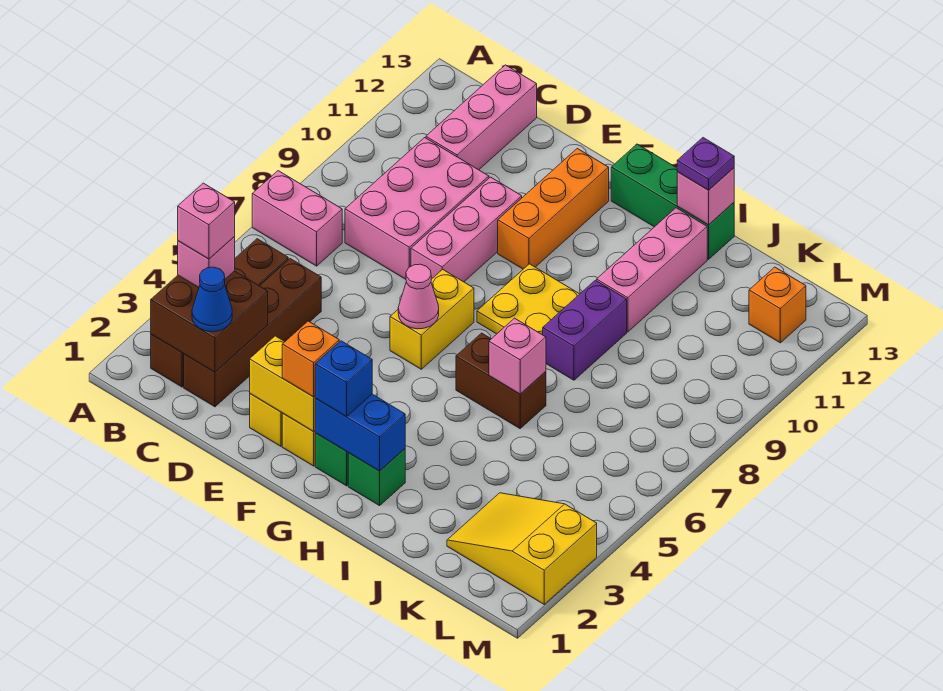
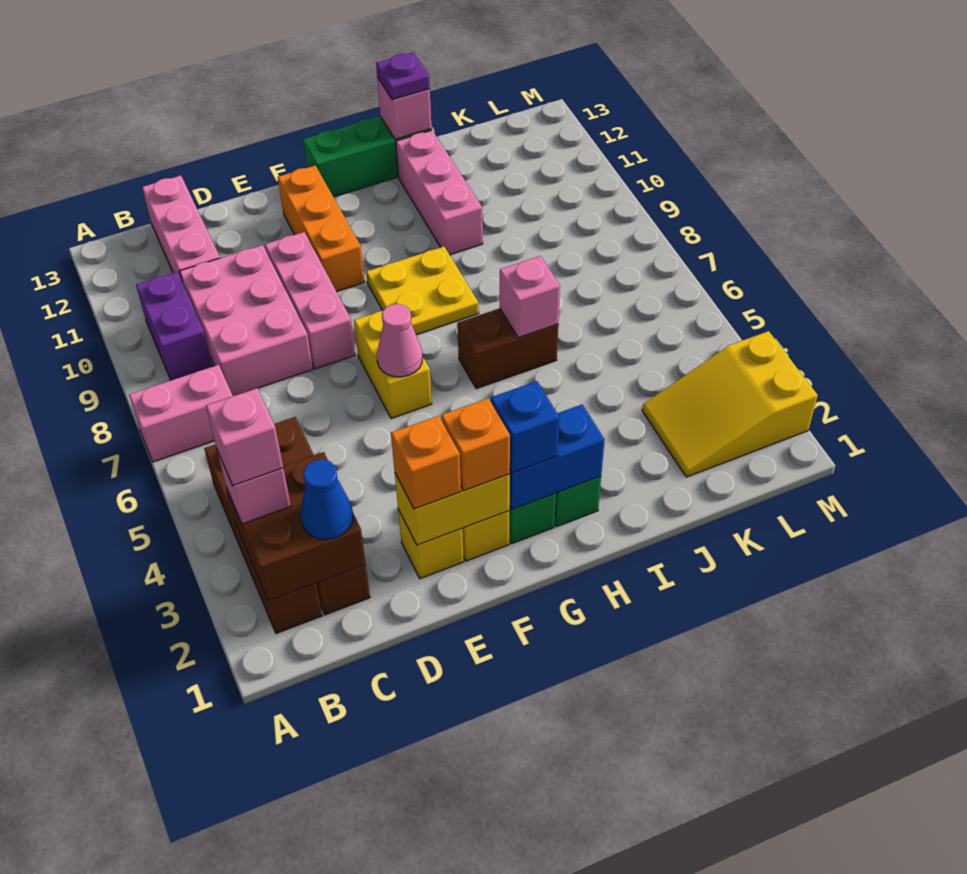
purple 1x2 brick [543,280,627,380] -> purple 1x2 brick moved to [136,272,212,380]
orange 1x1 brick [749,267,806,343] -> orange 1x1 brick moved to [391,416,461,509]

